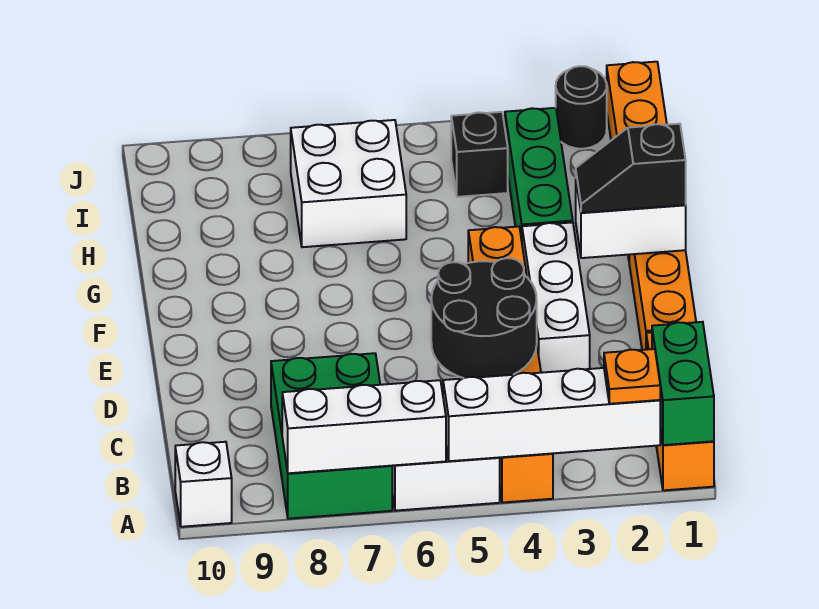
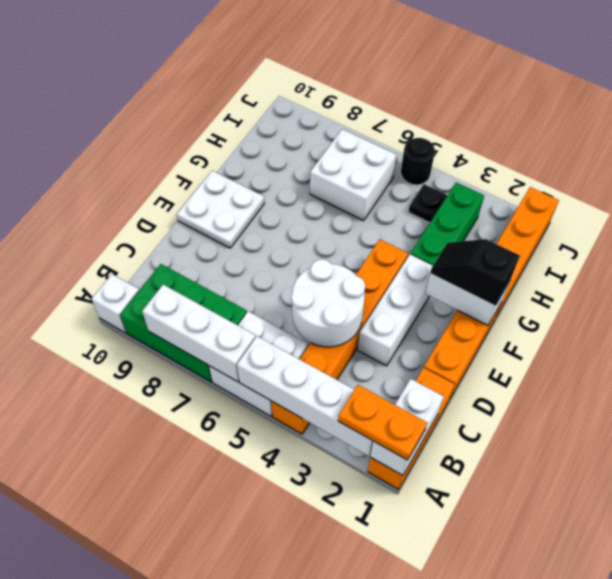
green 1x2 brick [652,322,714,445] -> white 1x2 brick [370,379,444,476]
orange 1x1 plate [604,349,660,404] -> orange 1x2 plate [338,385,427,460]
green 2x3 brick [271,353,392,519] -> green 2x3 brick turned to [120,264,247,382]
black 2x2 round brick [431,258,537,378] -> white 2x2 round brick [291,259,365,347]
none -> white 2x2 plate [177,171,265,248]
black 1x1 brick [451,112,508,197] -> black 1x1 plate [409,184,448,223]
black 1x1 round brick [556,66,607,149] -> black 1x1 round brick moved to [401,138,435,185]

